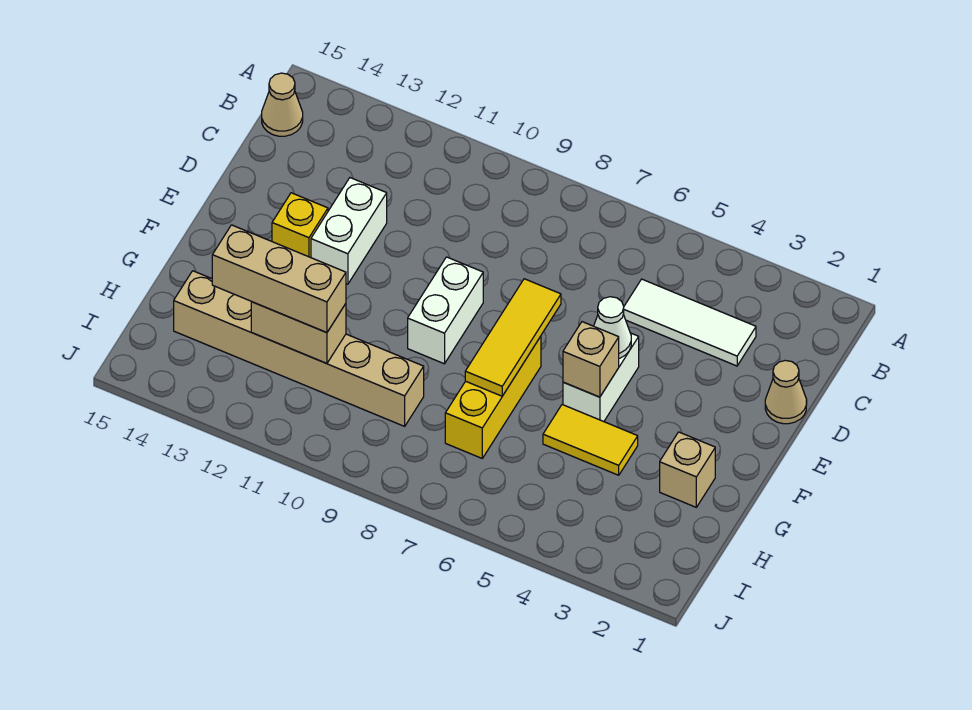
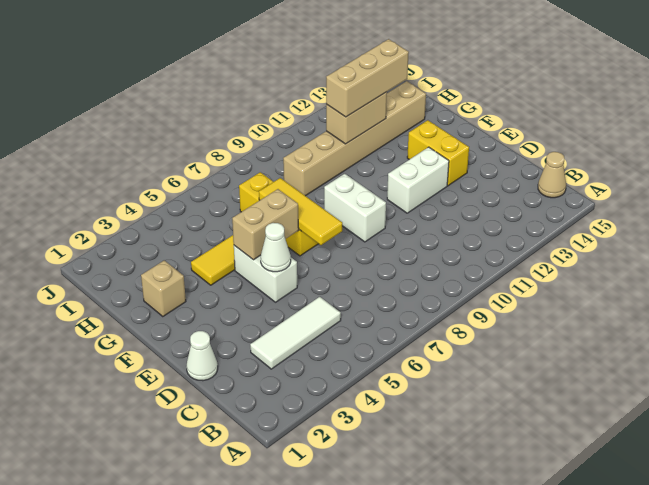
tan 1x1 cone [765,360,807,424] -> white 1x1 cone [186,331,218,381]
white 1x2 brick [311,178,387,284] -> white 1x2 brick turned to [387,147,449,213]
yellow 1x1 brick [272,193,328,258] -> yellow 1x2 brick [407,120,469,186]
tan 1x1 brick [563,322,619,397] -> tan 1x2 brick [232,189,299,260]

